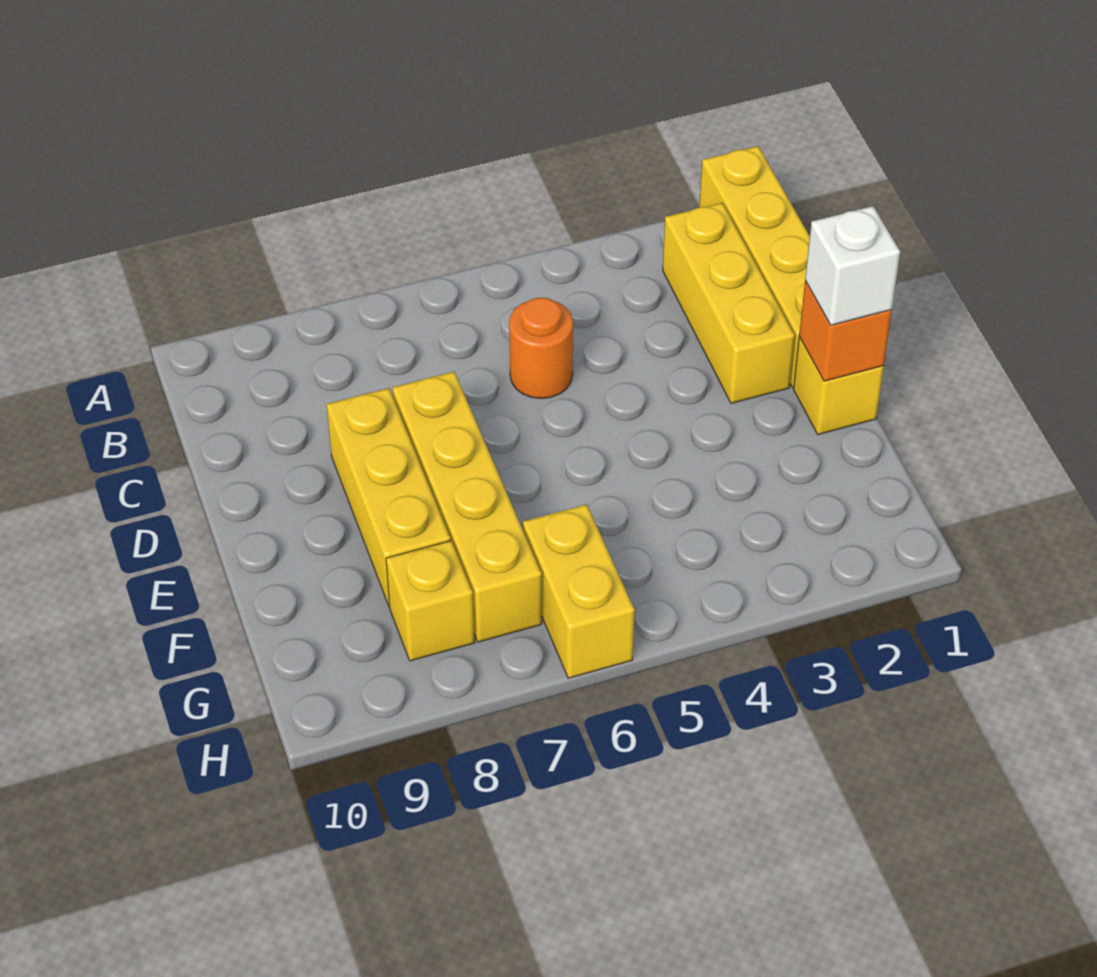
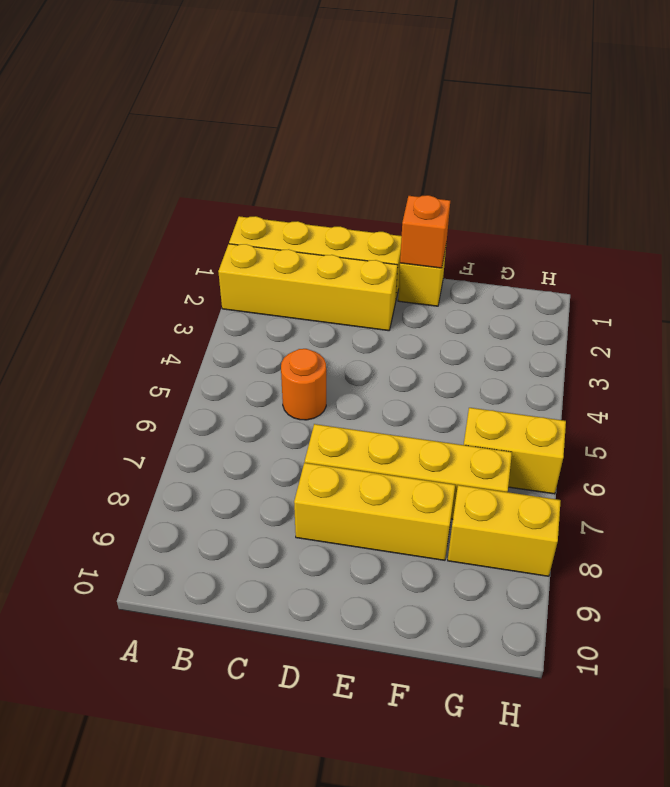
yellow 1x3 brick [663,203,795,403] -> yellow 1x4 brick [218,244,398,331]
white 1x1 brick [805,206,900,325] -> none
yellow 1x1 brick [386,541,474,661] -> yellow 1x2 brick [448,485,561,576]

